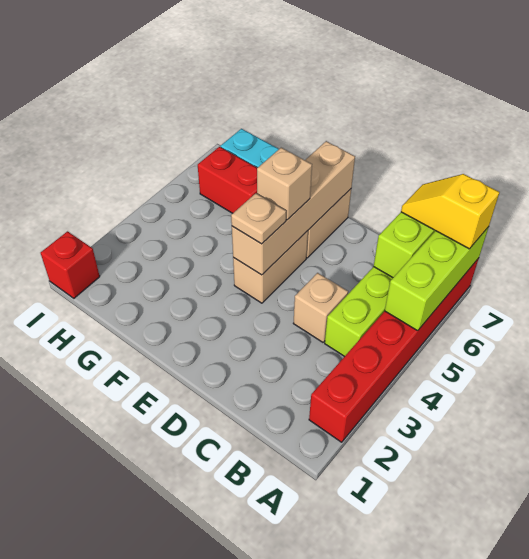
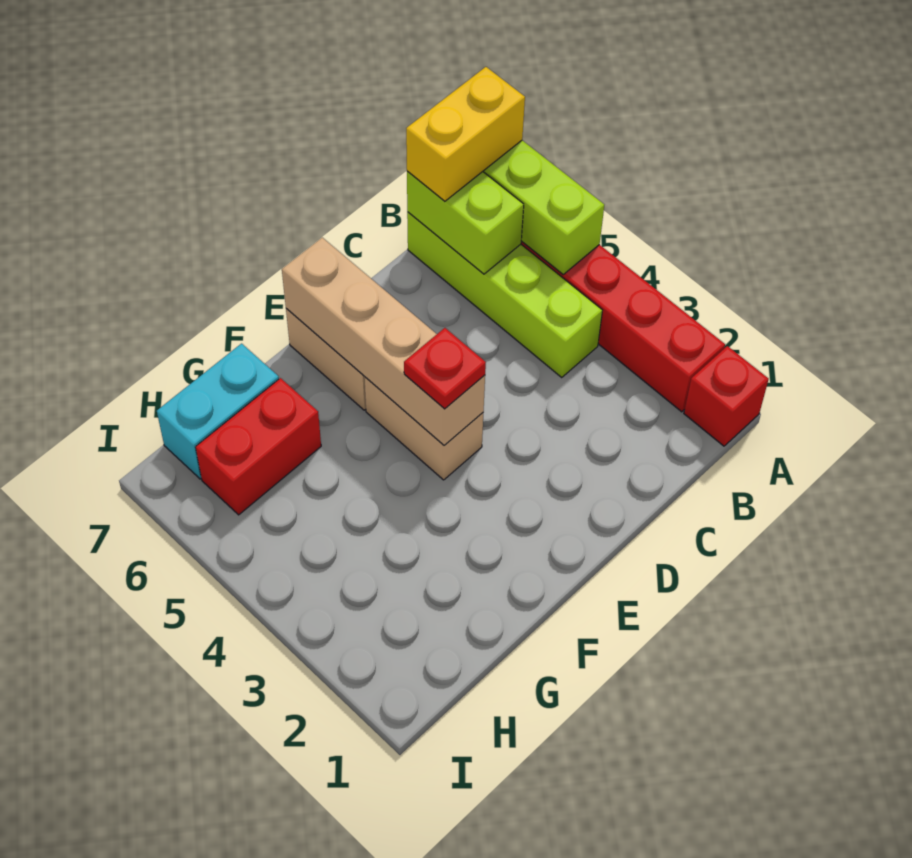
yellow 1x2 slope [401,174,499,249] -> yellow 1x2 brick [406,67,525,201]
tan 1x1 brick [293,273,348,342] -> none
tan 1x1 plate [231,193,286,244] -> red 1x1 plate [404,328,486,409]
tan 1x1 brick [257,148,312,220] -> none
red 1x1 brick [41,231,100,298] -> red 1x1 brick moved to [684,346,769,446]

